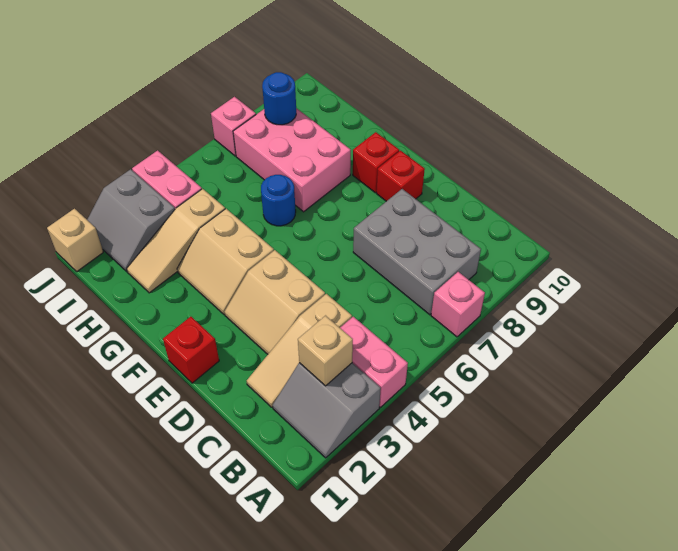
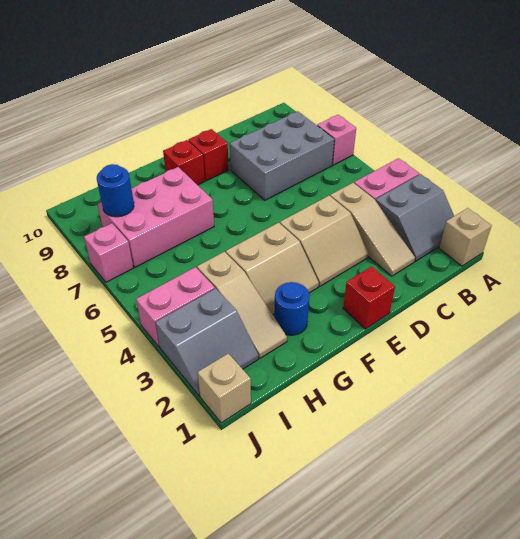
tan 1x1 brick [298,316,353,386] -> tan 1x1 brick moved to [439,208,492,266]
blue 1x1 round brick [261,175,296,226] -> blue 1x1 round brick moved to [274,282,310,335]

